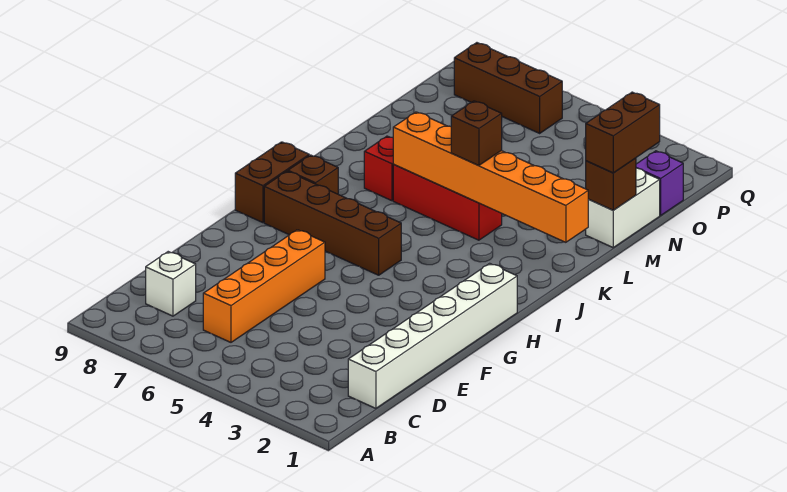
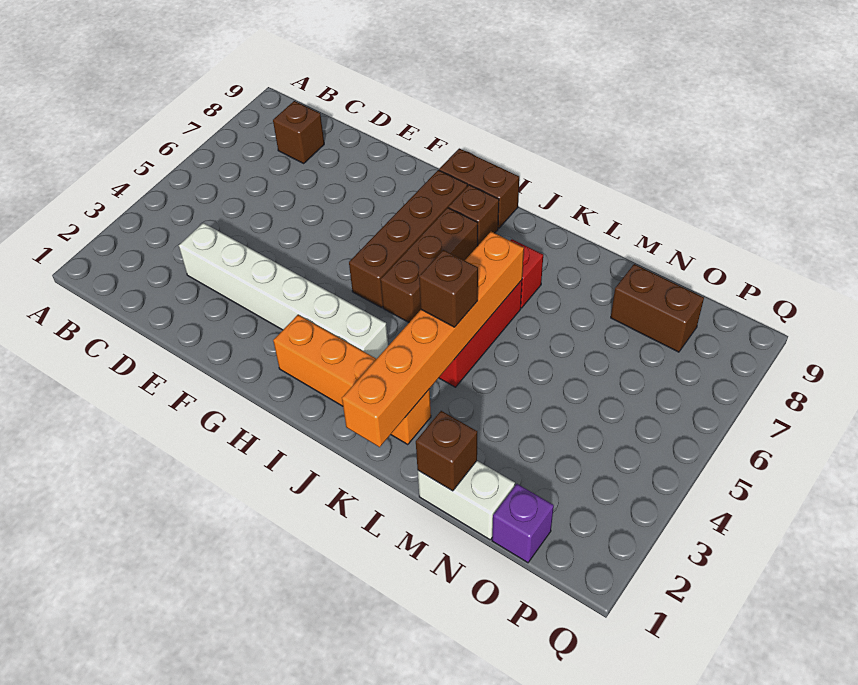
white 1x6 brick [348,263,517,408] -> white 1x6 brick moved to [179,223,388,359]
orange 1x4 brick [203,230,325,342] -> orange 1x4 brick moved to [273,315,431,445]
white 1x1 brick [146,252,196,316] -> brown 1x1 brick [273,101,324,163]
brown 1x2 brick [586,92,660,173] -> brown 1x2 brick moved to [611,264,704,352]
brown 1x3 brick [454,43,562,133] -> brown 1x3 brick moved to [381,208,478,322]

